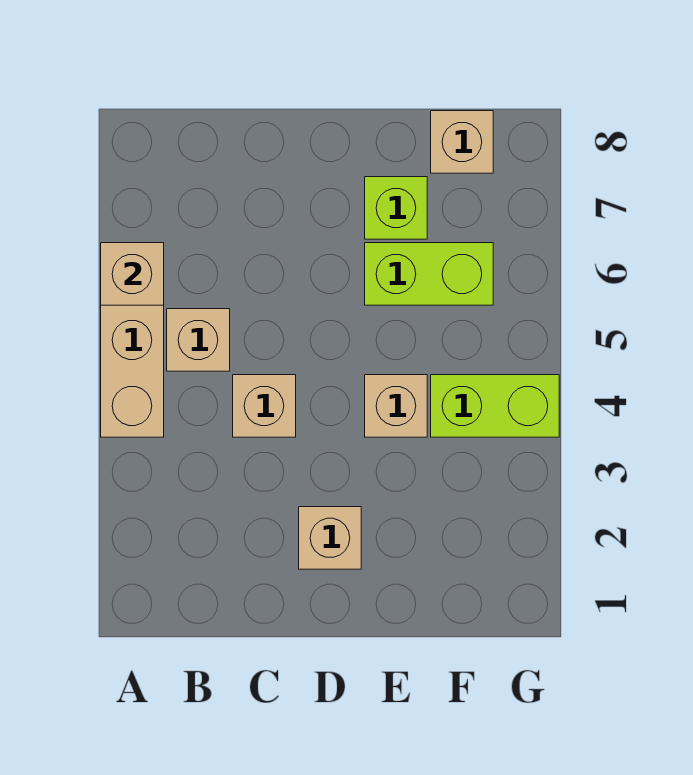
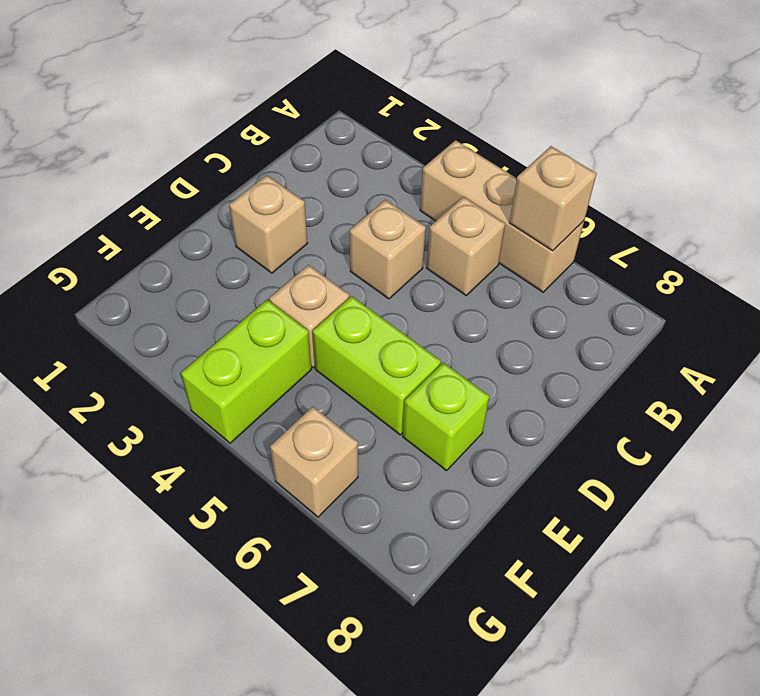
lime 1x2 brick [365,243,493,305] -> lime 1x2 brick turned to [313,296,441,435]
tan 1x1 brick [431,111,493,173] -> tan 1x1 brick moved to [270,407,358,517]

